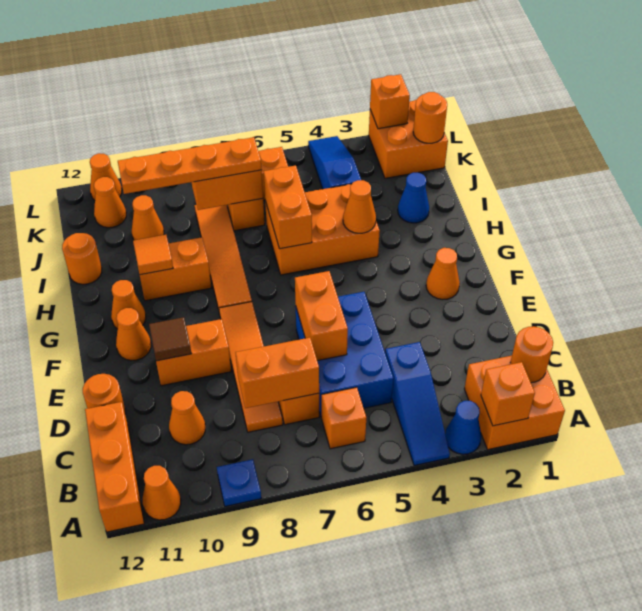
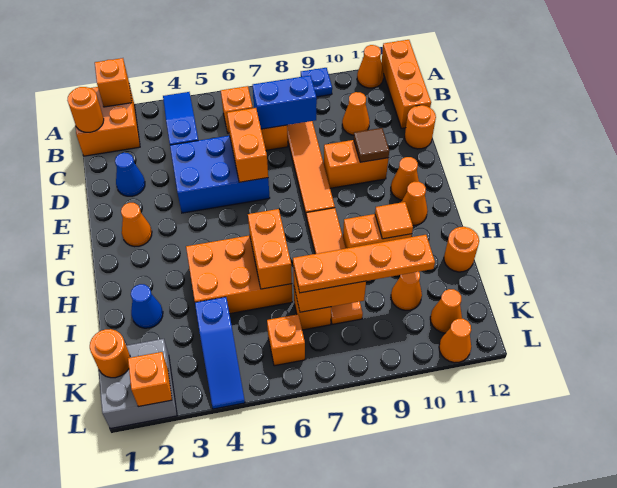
blue 1x1 cone [445,401,482,454] -> blue 1x1 cone moved to [115,153,145,196]
blue 2x3 brick [296,292,393,415] -> blue 2x3 brick turned to [170,136,270,213]
orange 1x2 brick [235,338,319,408] -> blue 1x2 brick [253,76,317,129]
orange 1x1 cone [343,180,376,233] -> none
orange 2x2 brick [369,100,448,178] -> grey 2x2 brick [98,339,177,429]

